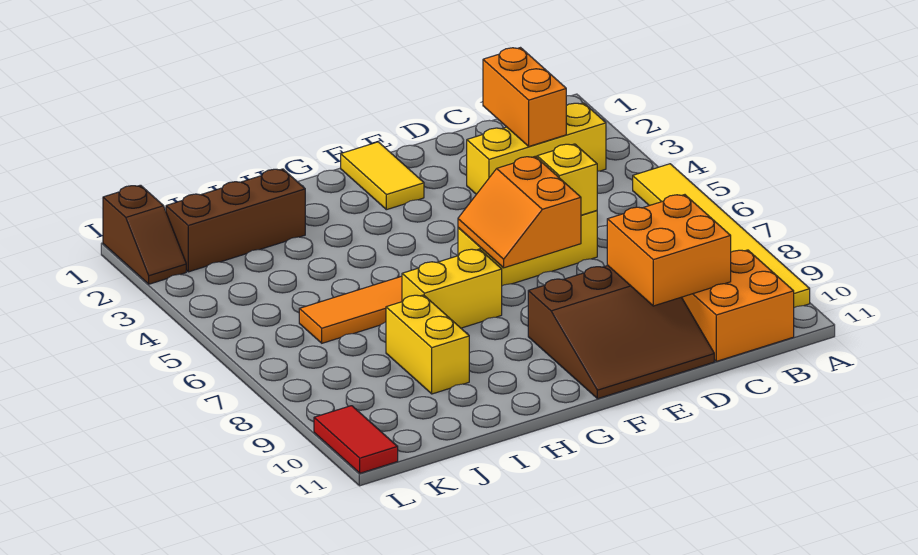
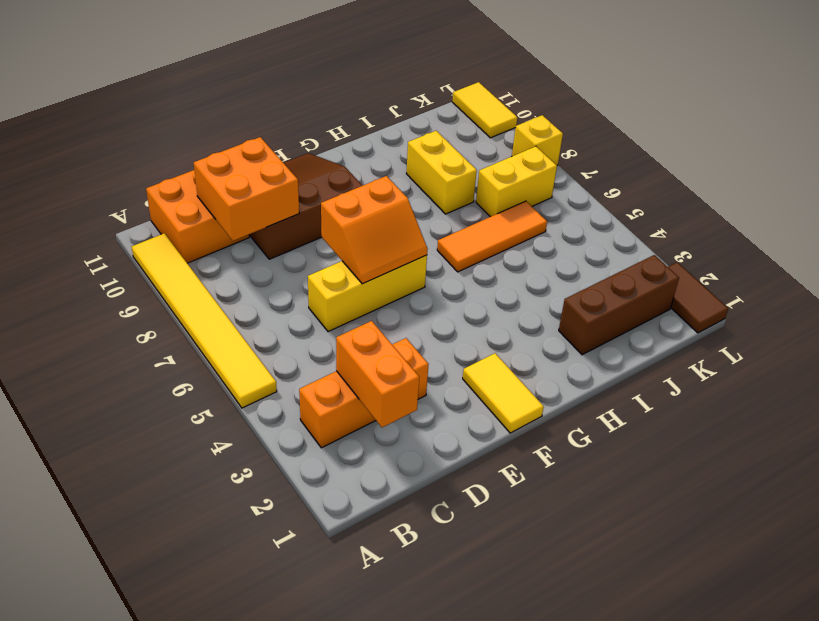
yellow 1x3 brick [467,103,606,194] -> orange 1x3 brick [299,338,429,448]
yellow 1x1 brick [537,144,597,215] -> yellow 1x1 brick moved to [512,115,563,165]
orange 2x2 slope [458,157,581,268] -> orange 2x2 slope turned to [321,176,428,284]
yellow 1x2 brick [402,249,502,328] -> yellow 1x2 brick moved to [476,146,557,217]
brown 1x2 slope [103,185,186,284] -> brown 1x2 tile [668,262,728,333]
red 1x2 tile [314,406,398,473] -> yellow 1x2 tile [452,82,517,138]

